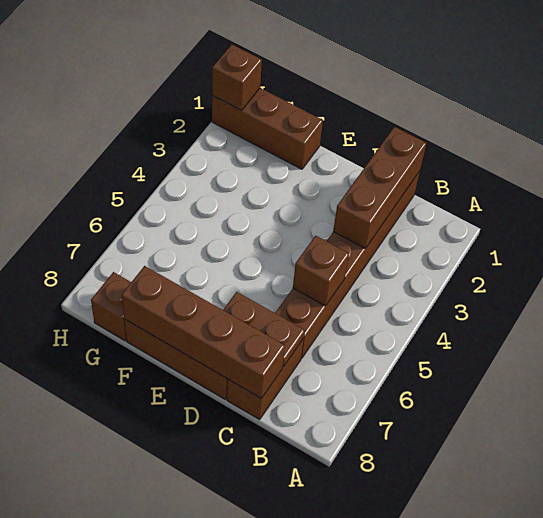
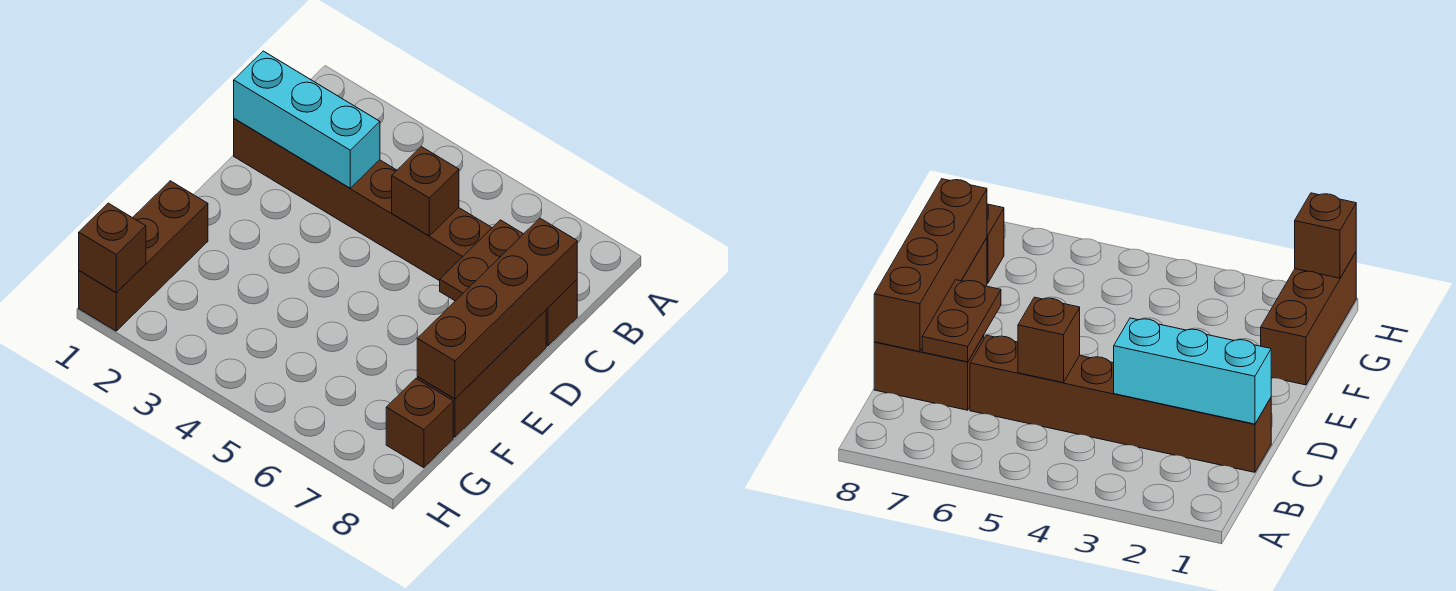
brown 1x3 brick [333,127,426,249] -> cyan 1x3 brick [234,51,380,188]

